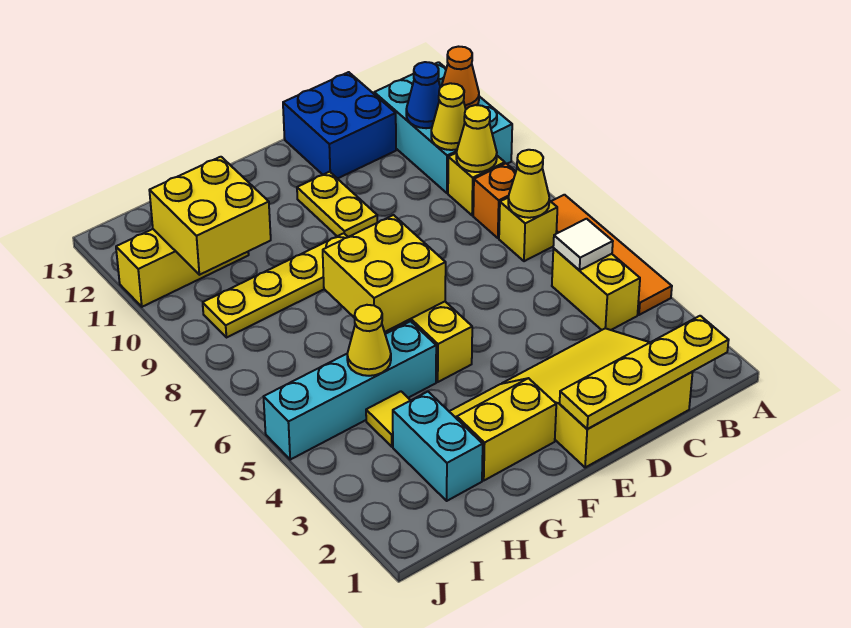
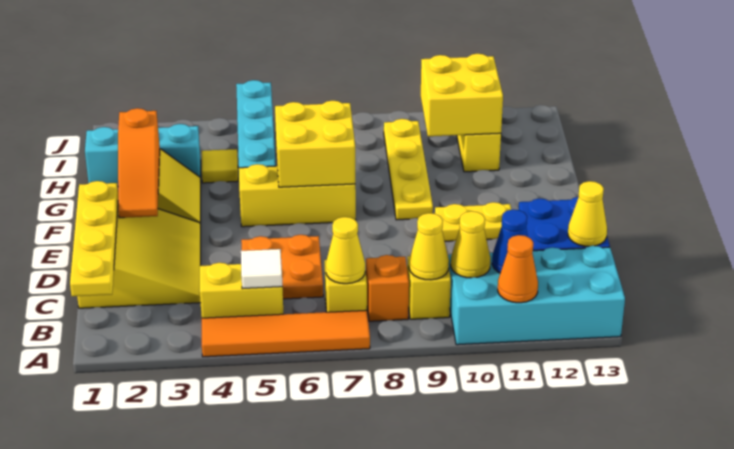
cyan 2x3 brick [374,62,512,193] -> cyan 2x4 brick [448,246,625,345]
none -> orange 2x2 plate [241,235,323,299]
none -> orange 1x3 slope [118,108,160,218]
cyan 1x2 brick [393,392,483,501] -> cyan 1x3 brick [85,124,201,186]
yellow 1x1 cone [347,305,391,376] -> yellow 1x1 cone moved to [568,181,607,246]

